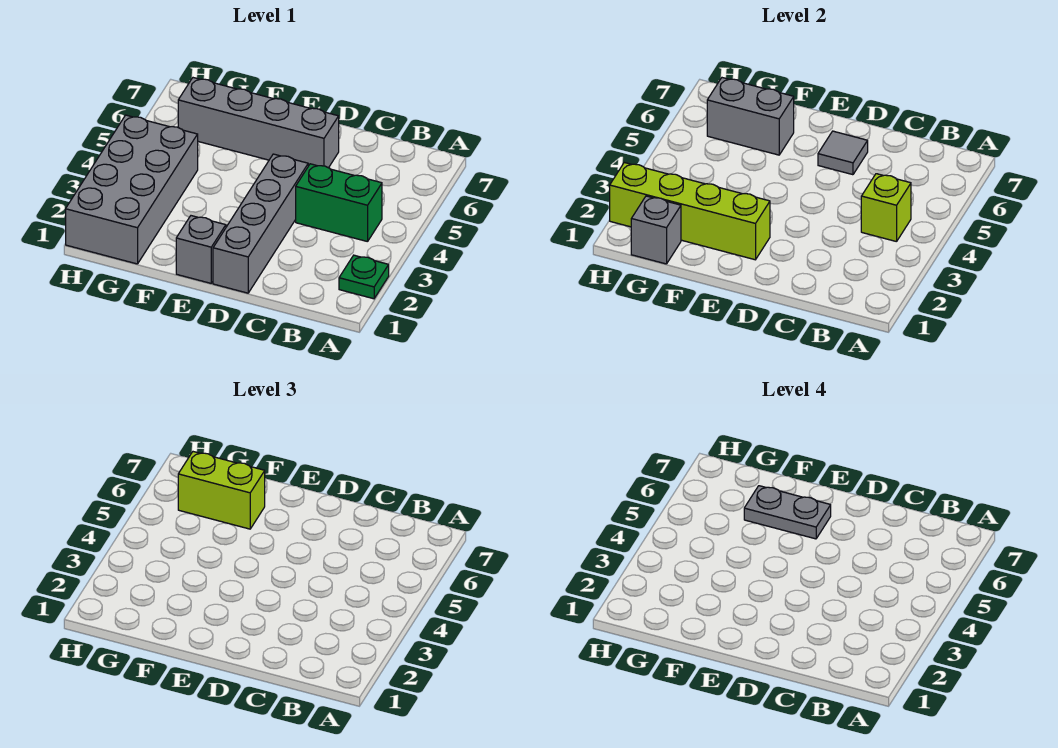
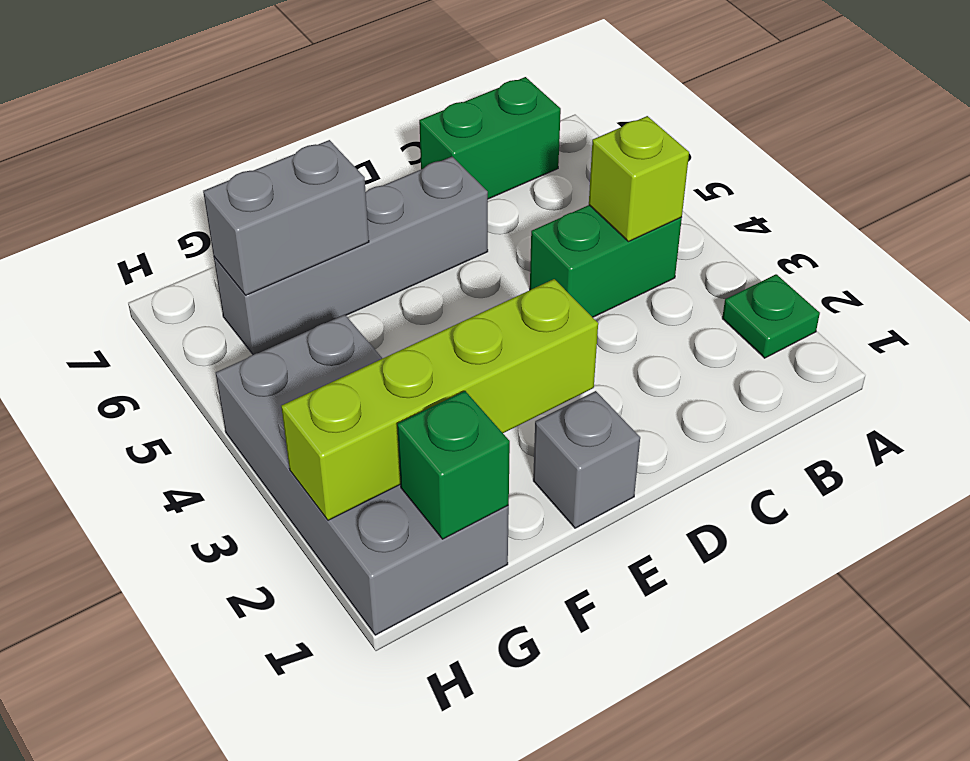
none -> green 1x2 brick [419,77,561,199]
grey 1x4 brick [213,154,308,293] -> none
grey 1x1 tile [818,131,868,175] -> none
grey 1x2 plate [744,486,831,539] -> none
lime 1x2 brick [178,452,265,529] -> none
grey 1x1 brick [631,196,681,264] -> green 1x1 brick [397,391,510,539]

